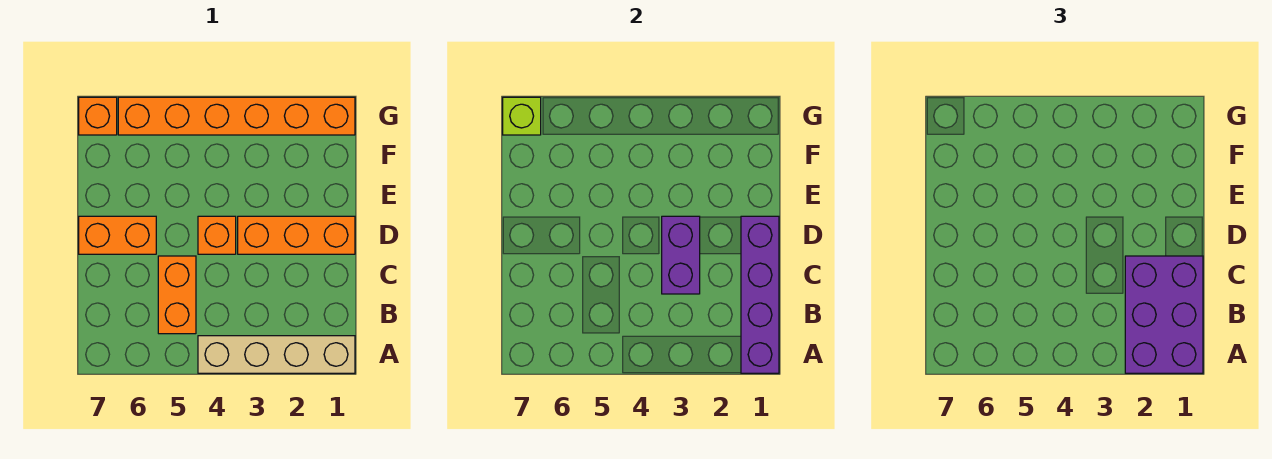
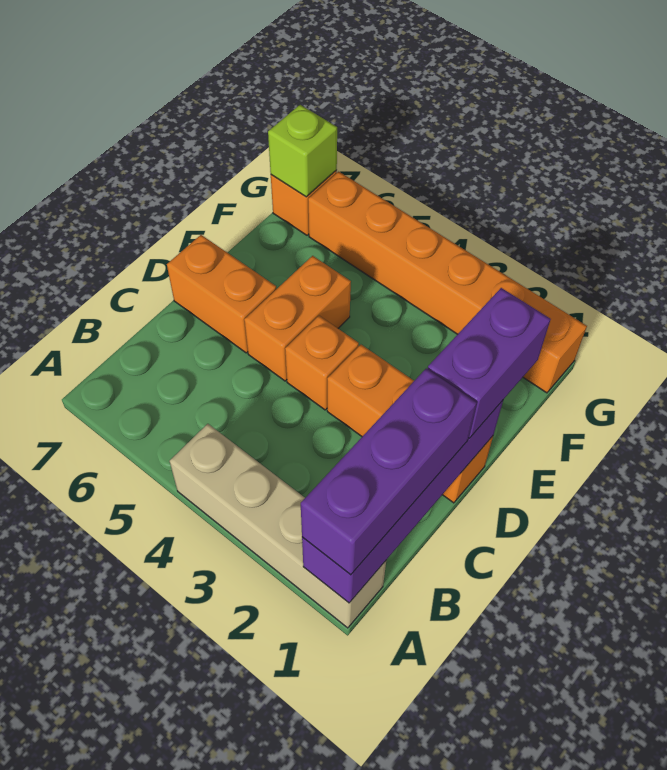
purple 2x3 brick [1125,256,1203,373] -> purple 1x3 brick [301,368,477,575]
orange 1x2 brick [158,256,196,334] -> orange 1x2 brick moved to [244,256,351,381]
purple 1x2 brick [662,216,700,294] -> purple 1x2 brick moved to [428,288,550,438]

